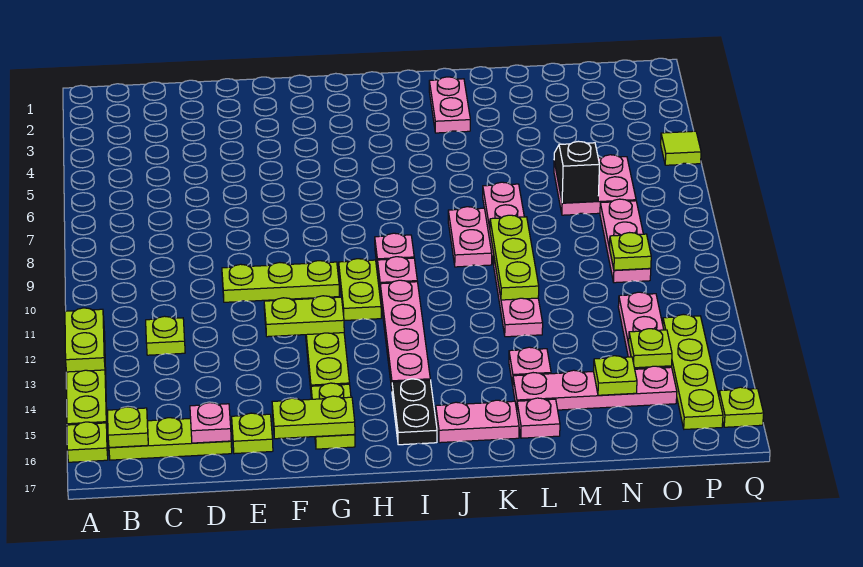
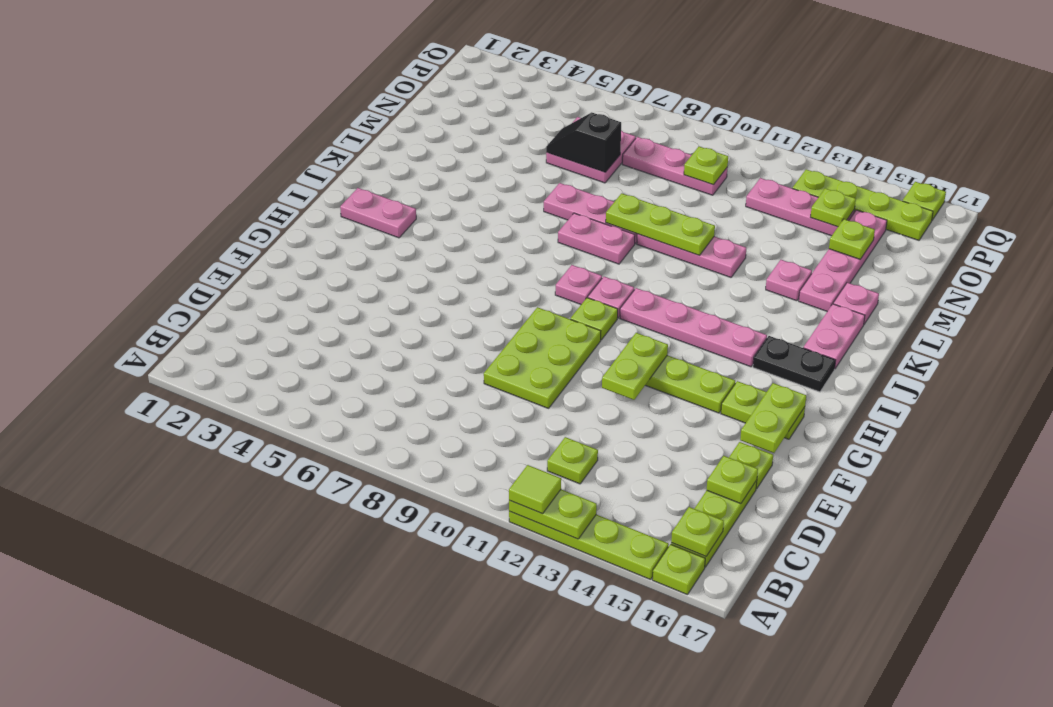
pink 1x1 plate [190,403,231,443] -> lime 1x1 plate [707,456,758,504]
lime 1x3 plate [222,261,339,302] -> lime 2x3 plate [484,307,601,408]
lime 1x2 plate [339,259,381,321] -> lime 1x1 plate [571,298,618,340]
pink 1x2 plate [429,77,470,133] -> pink 1x2 plate moved to [340,188,416,238]
lime 1x1 tile [661,131,701,165] -> lime 1x1 tile moved to [509,465,561,514]

